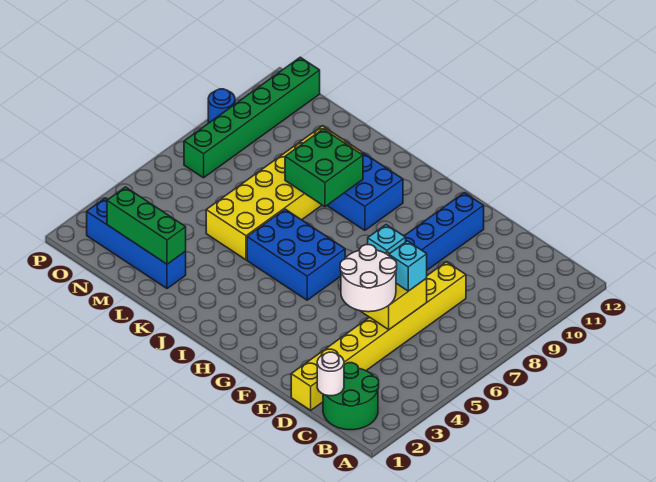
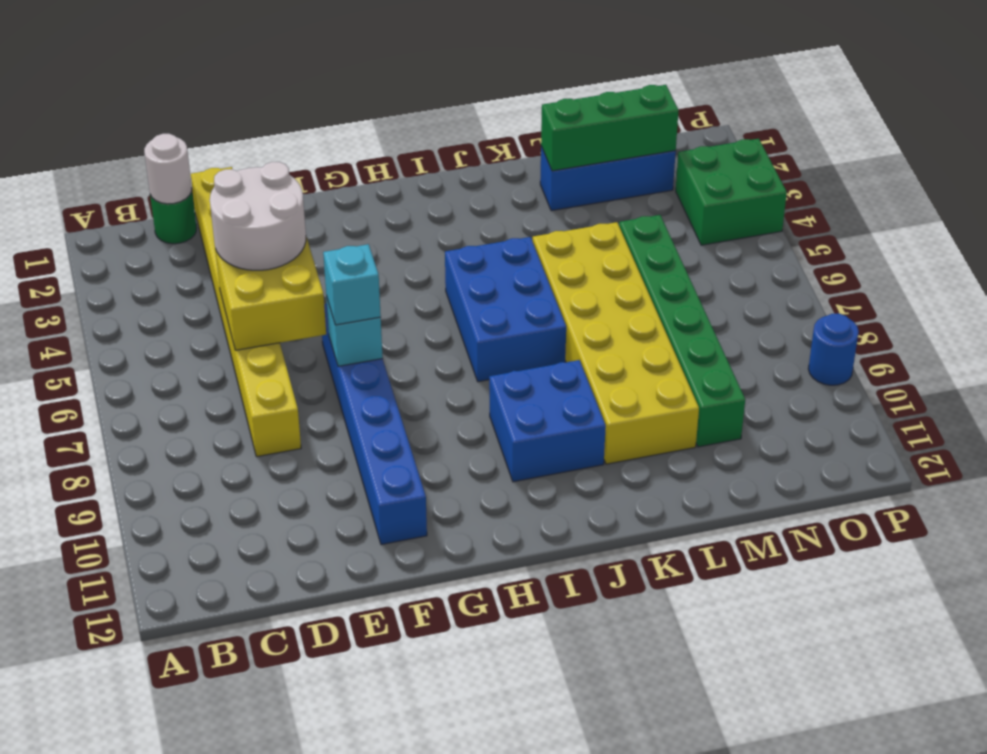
green 2x2 round brick [323,363,379,430] -> green 1x1 round brick [150,192,196,244]
cyan 1x1 brick [389,241,427,291] -> cyan 1x1 brick moved to [323,244,381,325]
blue 2x3 brick [247,209,345,300] -> blue 2x3 brick turned to [445,237,566,382]
green 2x2 brick [285,129,363,207] -> green 2x2 brick moved to [676,139,787,245]
blue 1x4 brick [87,198,186,289] -> blue 1x3 brick [540,146,676,211]
green 1x6 brick [184,57,320,178] -> green 1x6 brick moved to [619,215,745,447]

